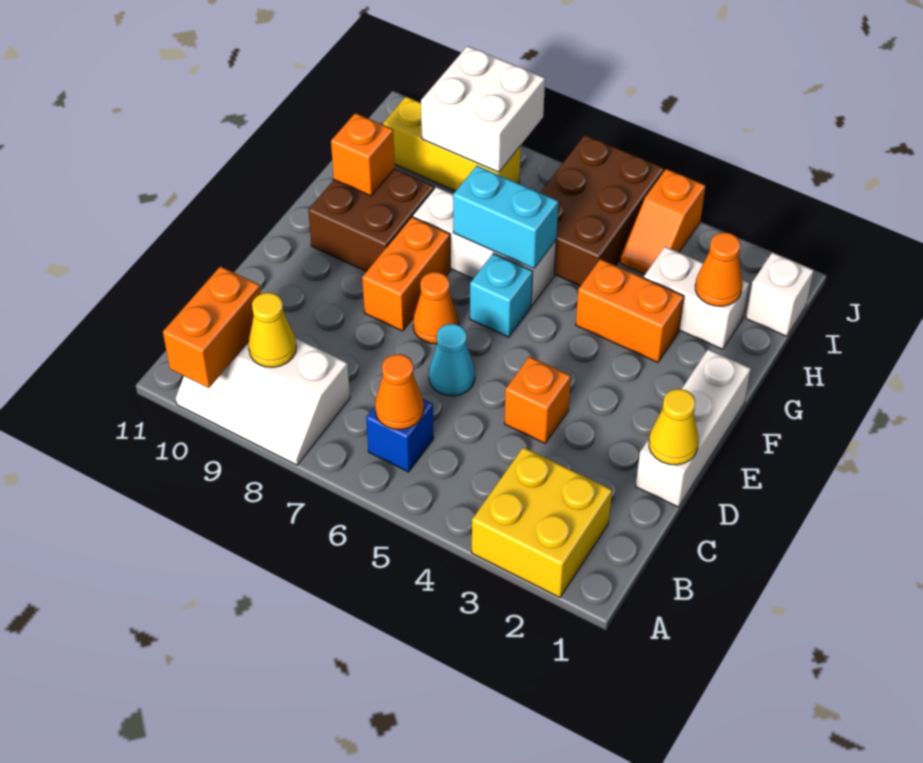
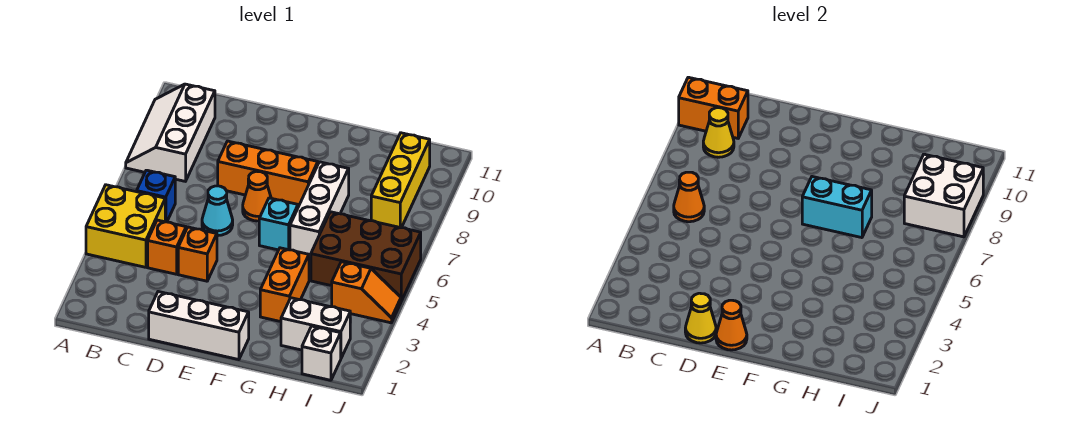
yellow 2x2 brick [472,447,612,598] -> yellow 2x2 brick moved to [86,185,165,267]
orange 1x2 brick [362,217,450,331] -> orange 1x3 brick [218,141,318,207]
brown 2x2 brick [308,169,434,272] -> none
cyan 1x2 brick [453,166,559,269] -> cyan 1x2 brick turned to [802,177,872,238]
orange 1x1 brick [331,113,395,196] -> orange 1x1 brick moved to [148,220,186,274]
white 1x2 brick [644,247,749,349] -> white 1x2 brick turned to [281,298,350,358]
orange 1x1 cone [695,233,742,306] -> orange 1x1 cone moved to [716,300,747,350]
orange 1x2 slope [620,169,705,274] -> orange 1x2 slope turned to [332,262,401,323]

